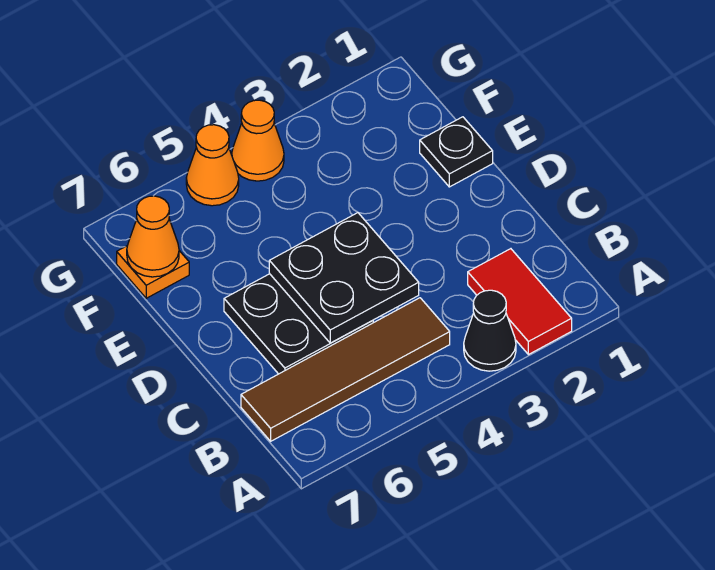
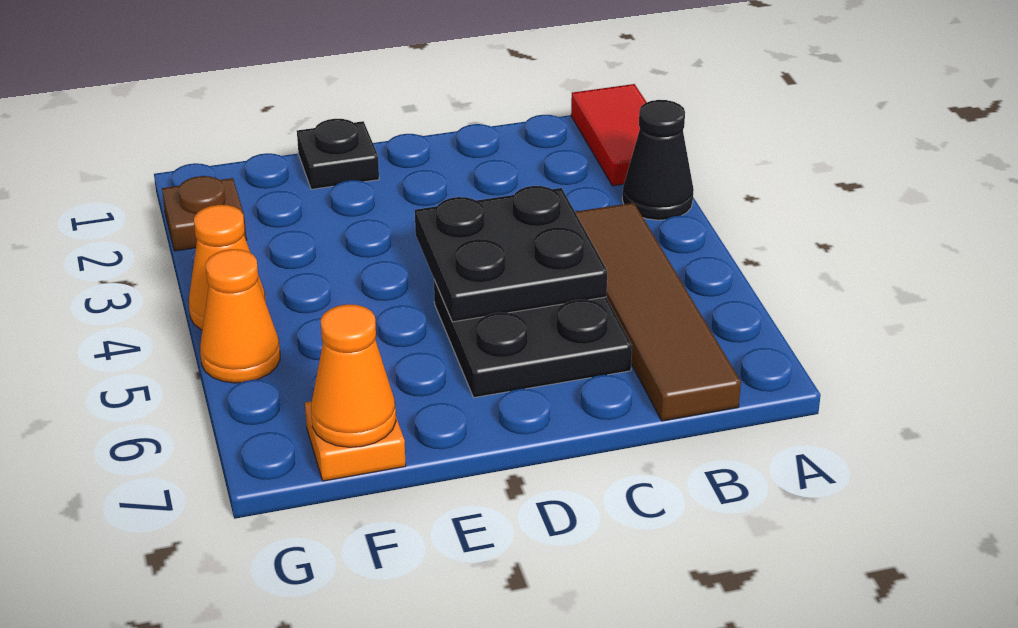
red 1x2 tile [468,249,572,355] -> red 1x2 tile turned to [571,84,647,186]
none -> brown 1x1 plate [162,176,247,251]

